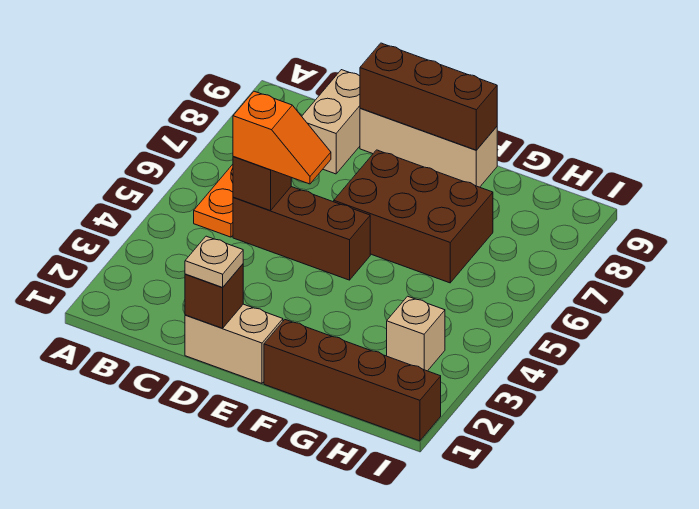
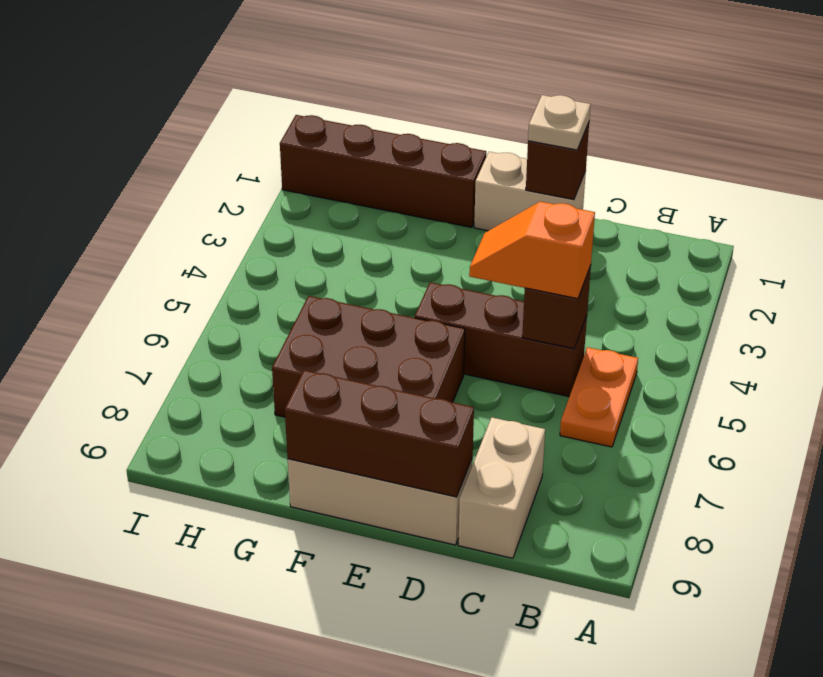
tan 1x1 brick [387,296,445,371] -> none

